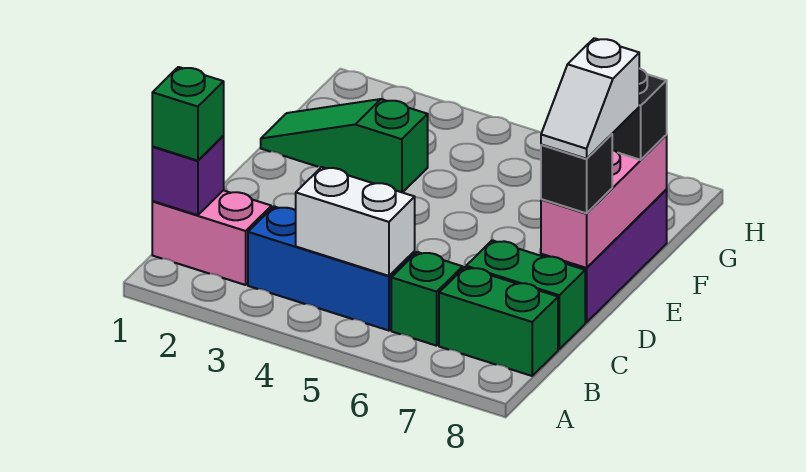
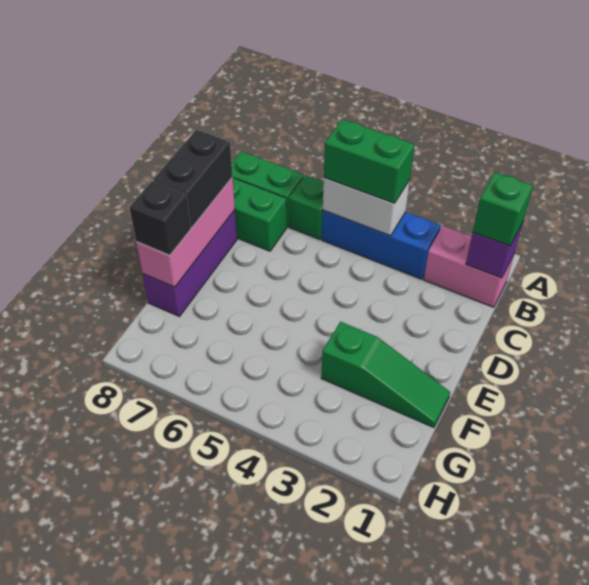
none -> green 1x2 brick [324,119,415,203]
black 1x1 brick [541,134,612,213] -> black 1x2 brick [153,129,233,227]
white 1x2 slope [541,38,639,159] -> none

